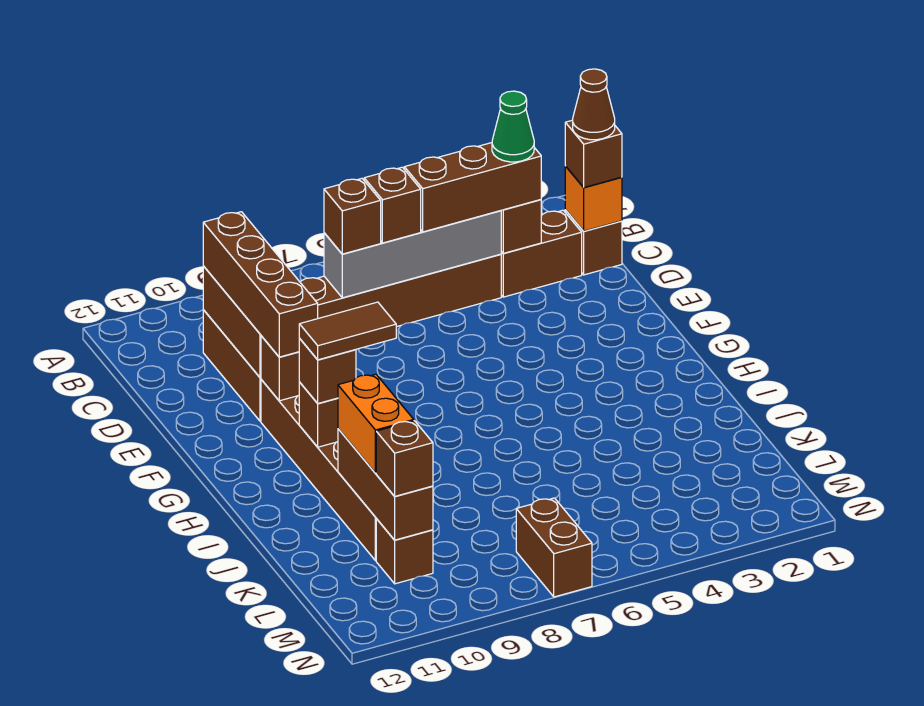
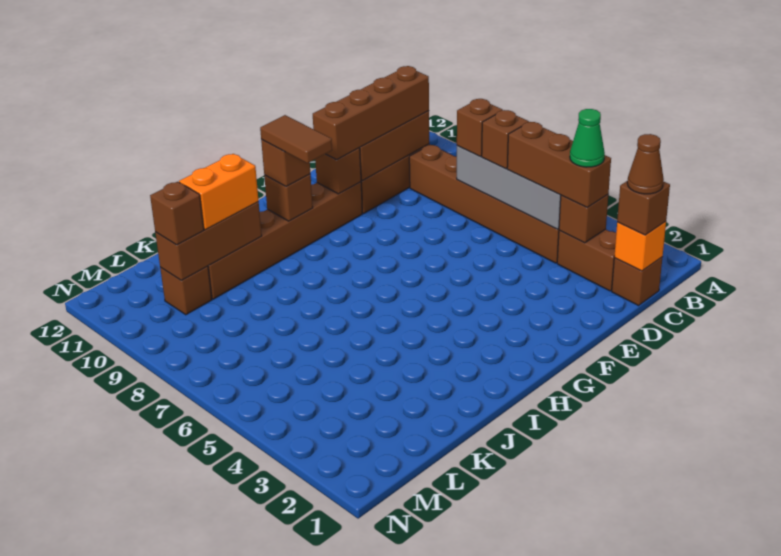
brown 1x2 brick [516,498,592,597] -> none

